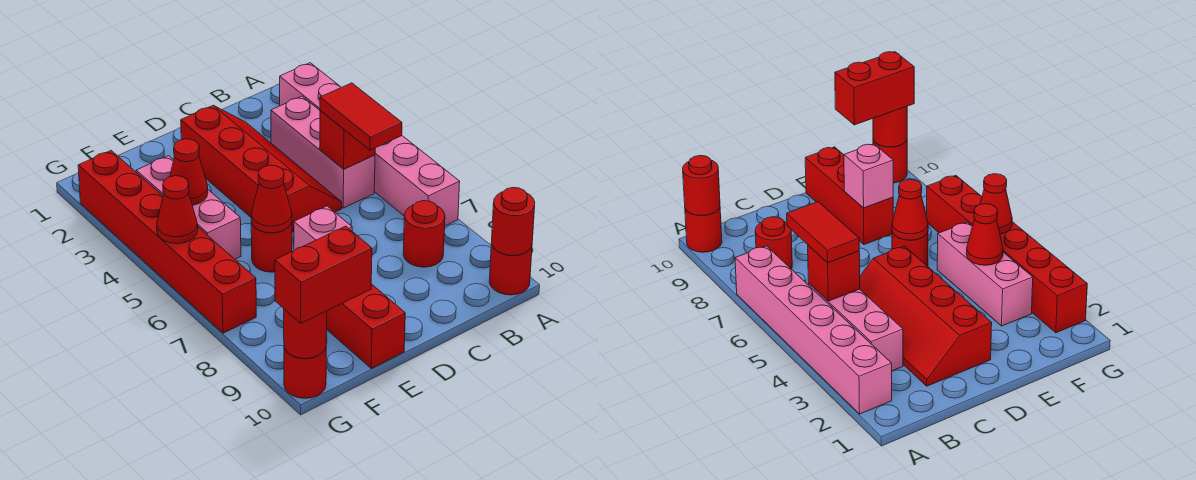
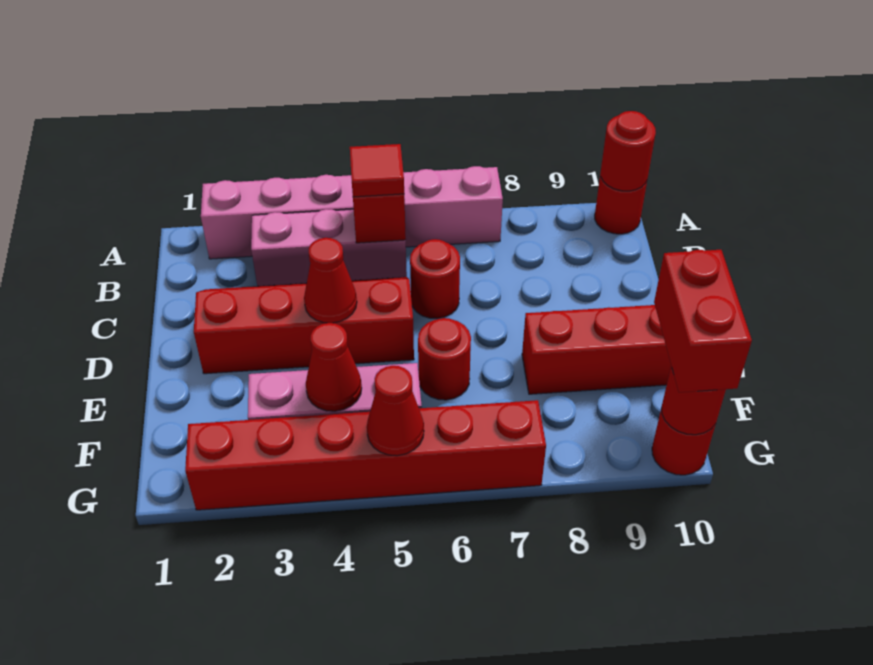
red 1x2 tile [320,83,402,150] -> red 1x1 tile [350,144,404,197]
red 1x1 round brick [403,201,445,267] -> red 1x1 round brick moved to [410,239,460,319]
red 1x1 cone [251,165,292,233] -> red 1x1 cone moved to [304,238,357,323]
pink 1x1 brick [294,206,352,250] -> none

